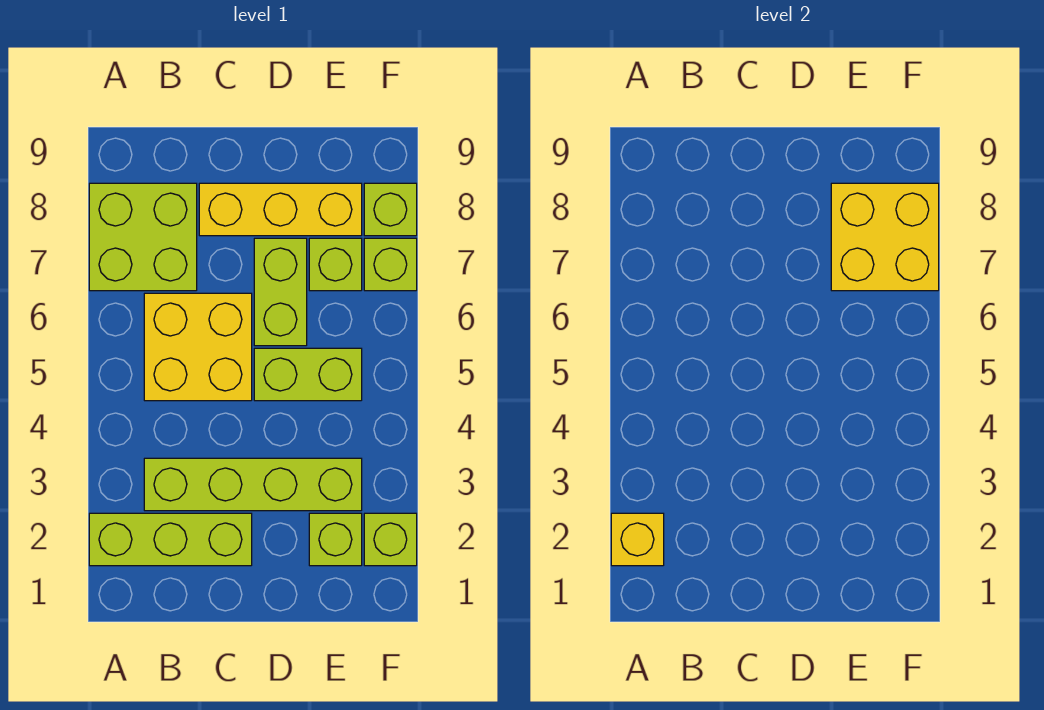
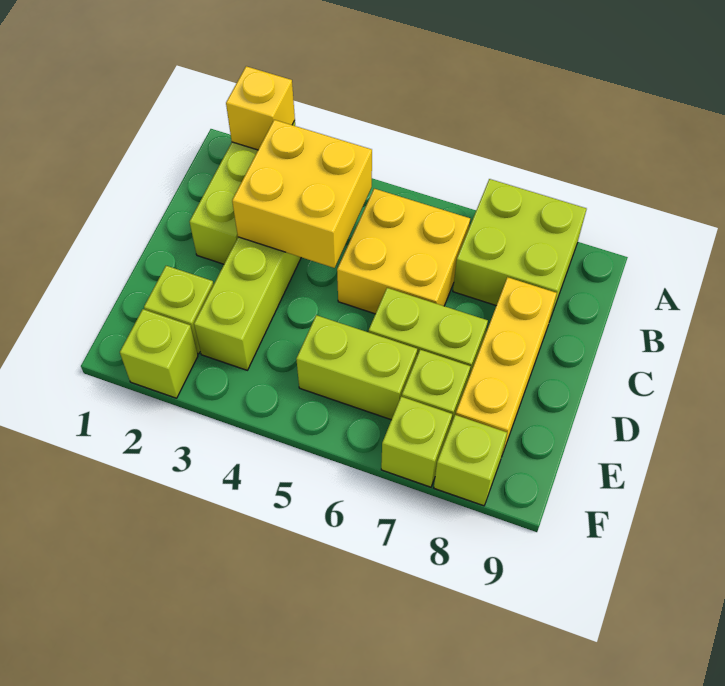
lime 1x2 brick [254,348,362,401] -> lime 1x2 brick turned to [296,315,417,420]
yellow 2x2 brick [831,183,939,291] -> yellow 2x2 brick moved to [232,120,372,268]

